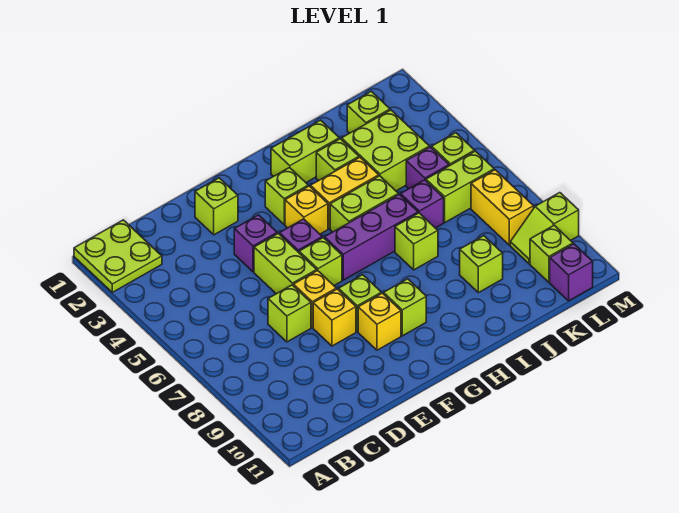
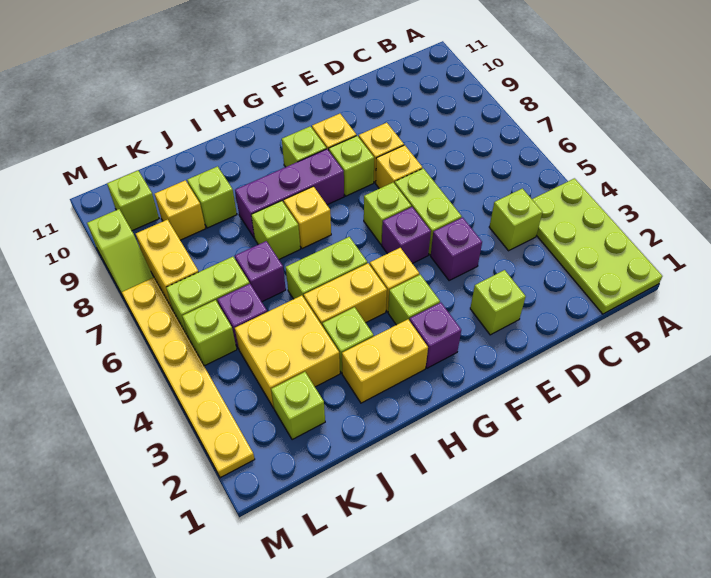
lime 2x2 plate [74,220,162,292] -> lime 2x4 plate [532,178,662,314]
lime 1x1 brick [268,285,311,342] -> lime 1x1 brick moved to [489,188,542,251]
purple 1x3 brick [325,194,418,280] -> purple 1x3 brick moved to [235,149,344,238]
lime 1x2 brick [271,120,339,182] -> yellow 1x2 brick [342,319,428,403]
none -> yellow 1x1 brick [284,186,331,249]
lime 2x2 brick [342,110,429,191] -> yellow 2x2 brick [235,295,340,408]
none -> yellow 1x1 brick [155,180,206,240]
lime 1x2 slope [510,193,579,264] -> lime 1x2 slope turned to [87,209,153,296]
purple 1x1 brick [550,244,593,301] -> purple 1x1 brick moved to [410,303,461,368]
none -> yellow 1x6 plate [122,277,255,478]

